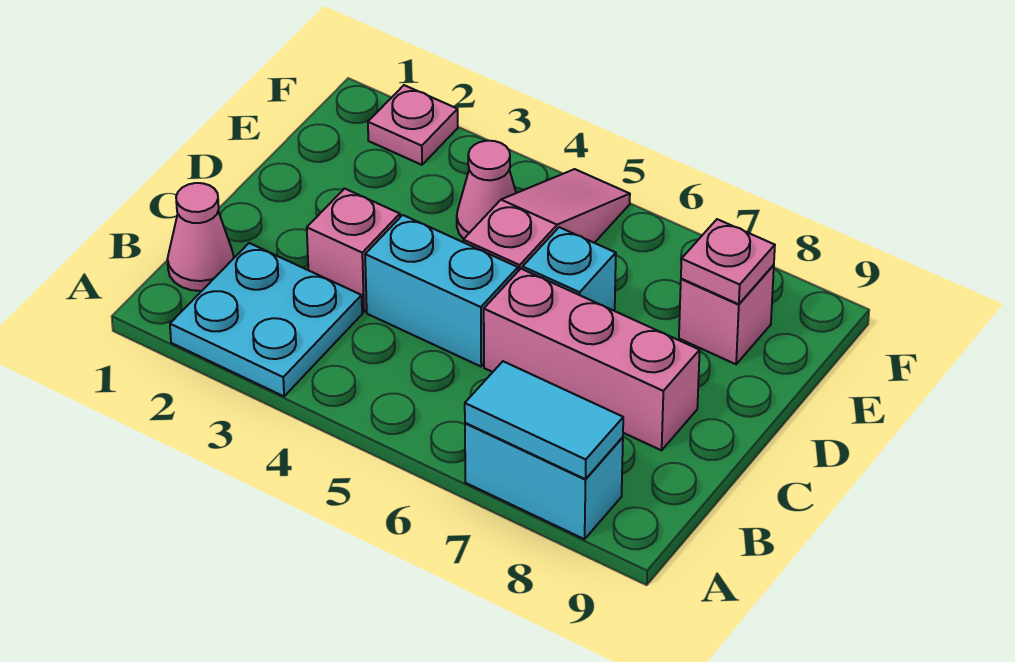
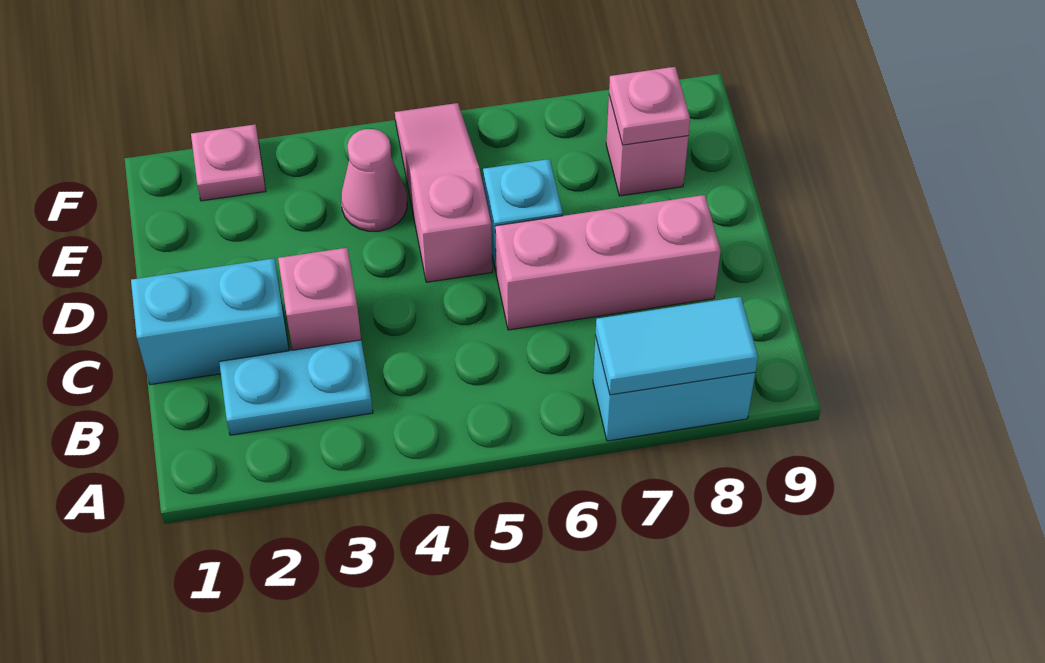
cyan 2x2 plate [170,243,362,396] -> cyan 1x2 plate [219,340,373,435]
pink 1x1 cone [167,183,234,291] -> none
cyan 1x2 brick [365,215,518,366] -> cyan 1x2 brick moved to [131,259,289,385]

